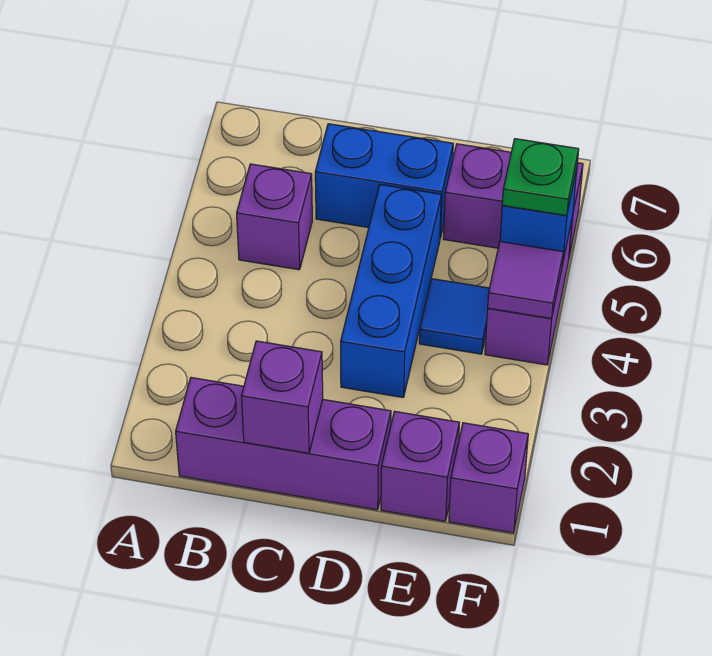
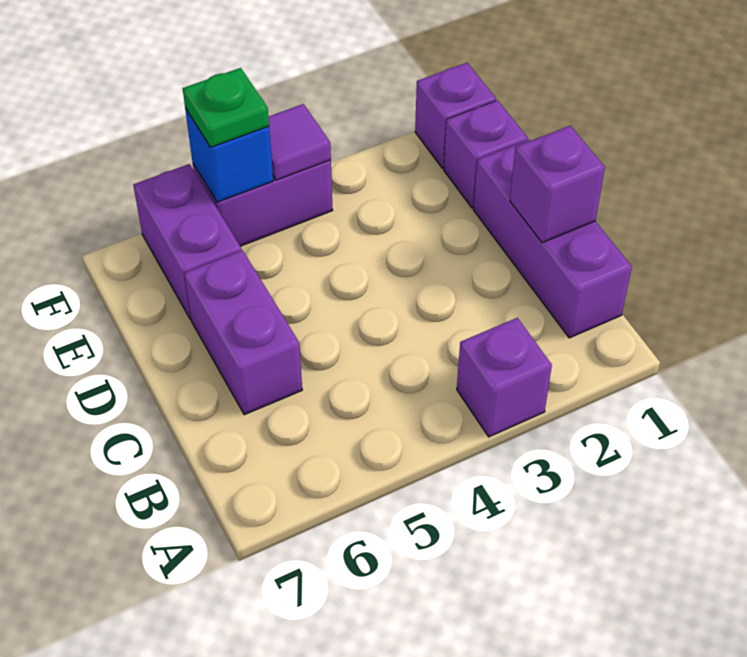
purple 1x1 brick [237,164,312,270] -> purple 1x1 brick moved to [457,318,552,437]
blue 1x2 brick [315,124,453,238] -> purple 1x2 brick [184,250,302,415]
blue 1x3 brick [341,185,441,397] -> none
blue 1x1 tile [419,279,489,354] -> none

